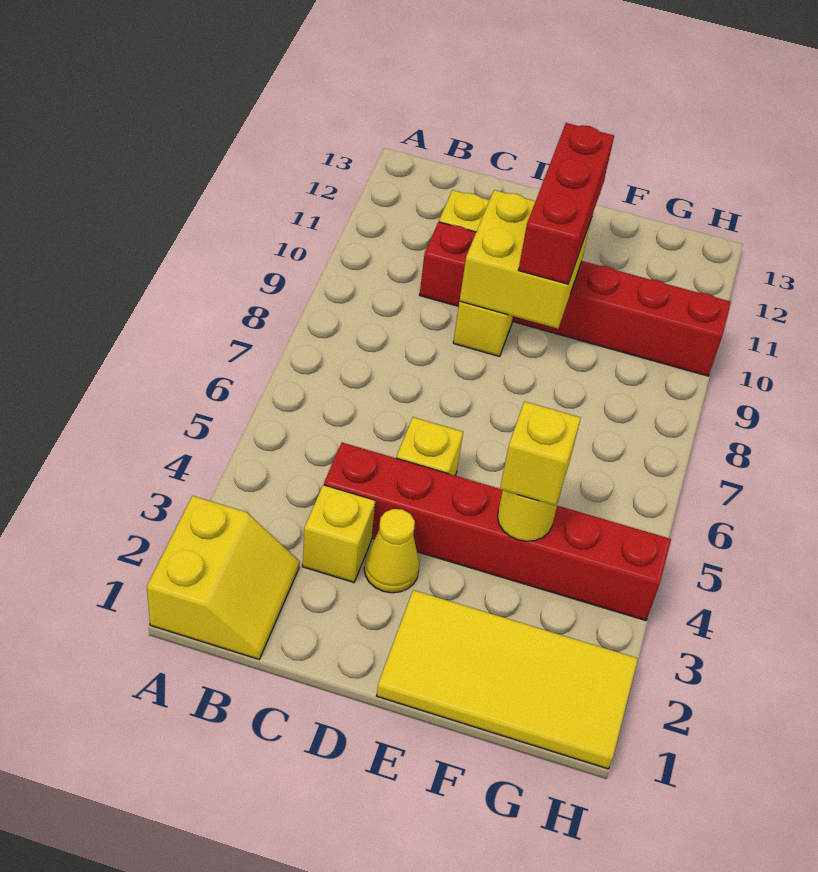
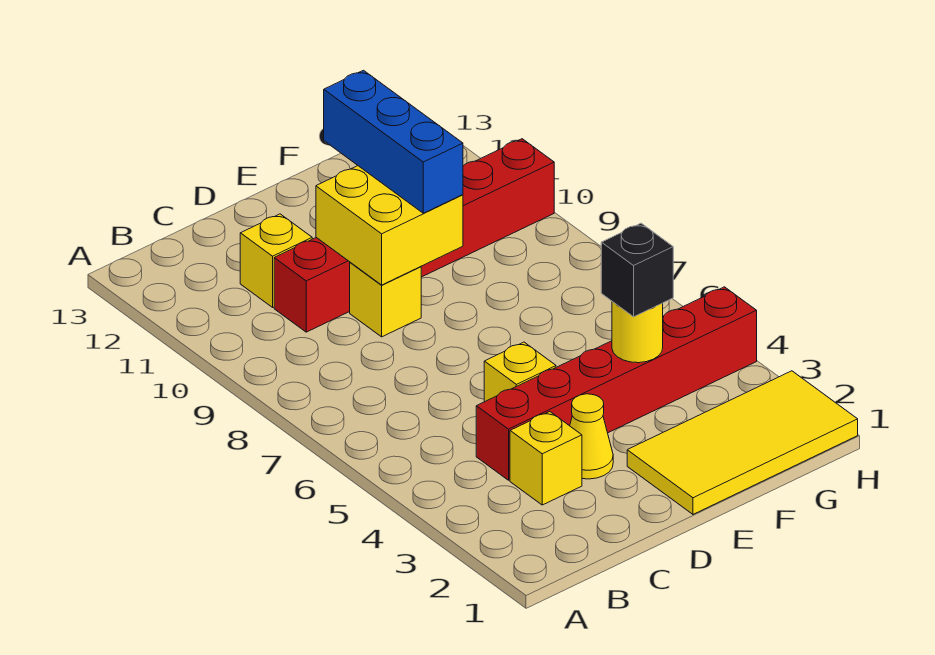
yellow 2x2 slope [147,496,299,659] -> none
red 1x3 brick [518,123,614,284] -> blue 1x3 brick [324,70,463,213]
yellow 1x1 brick [500,401,581,506] -> black 1x1 brick [601,223,673,317]

